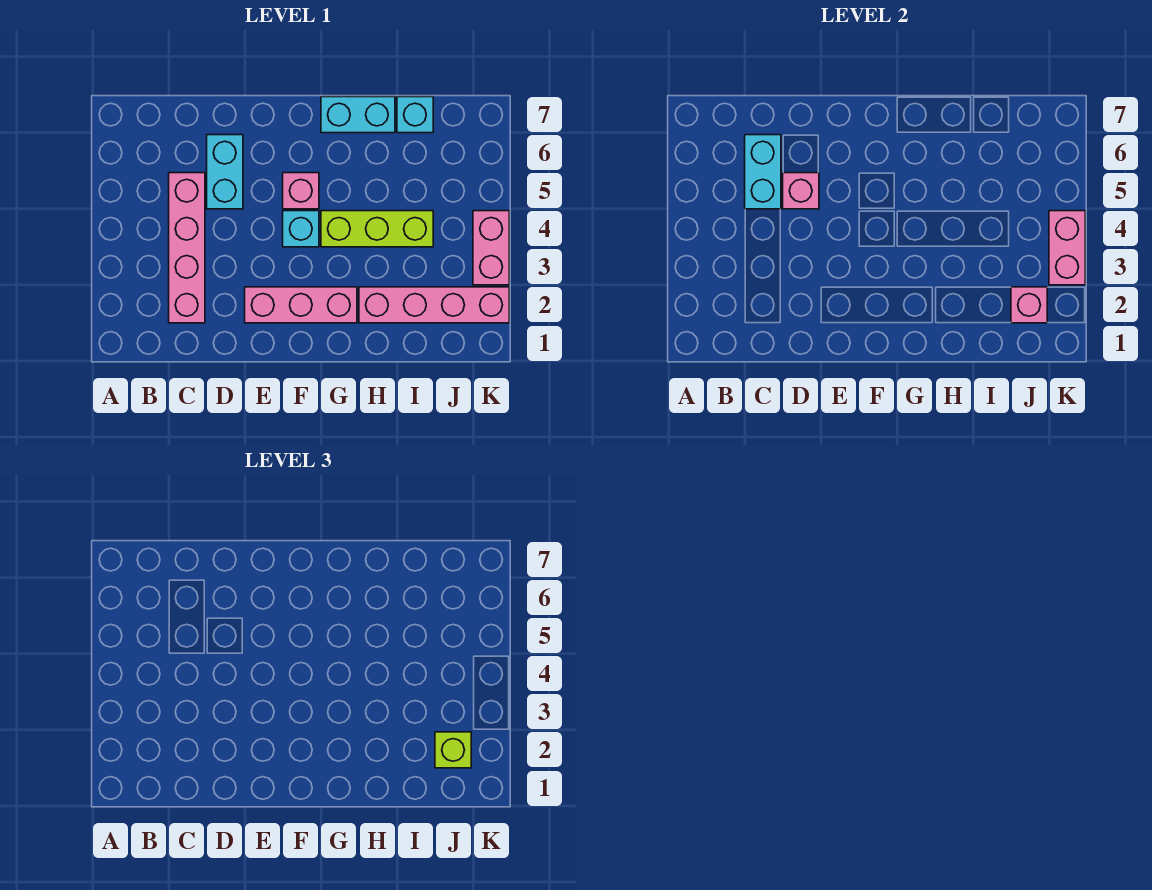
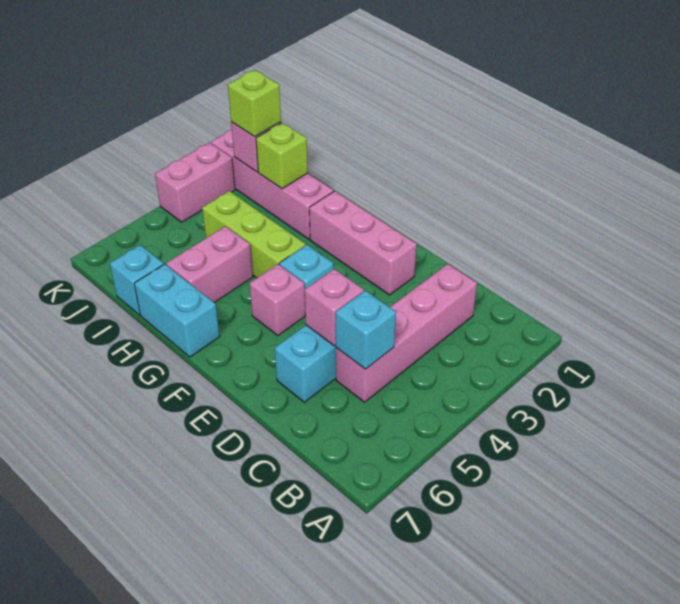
cyan 1x2 brick [745,135,781,209] -> cyan 1x1 brick [336,290,396,369]
none -> lime 1x1 brick [256,123,308,189]
pink 1x2 brick [1049,211,1085,285] -> pink 1x2 brick moved to [166,226,253,302]

